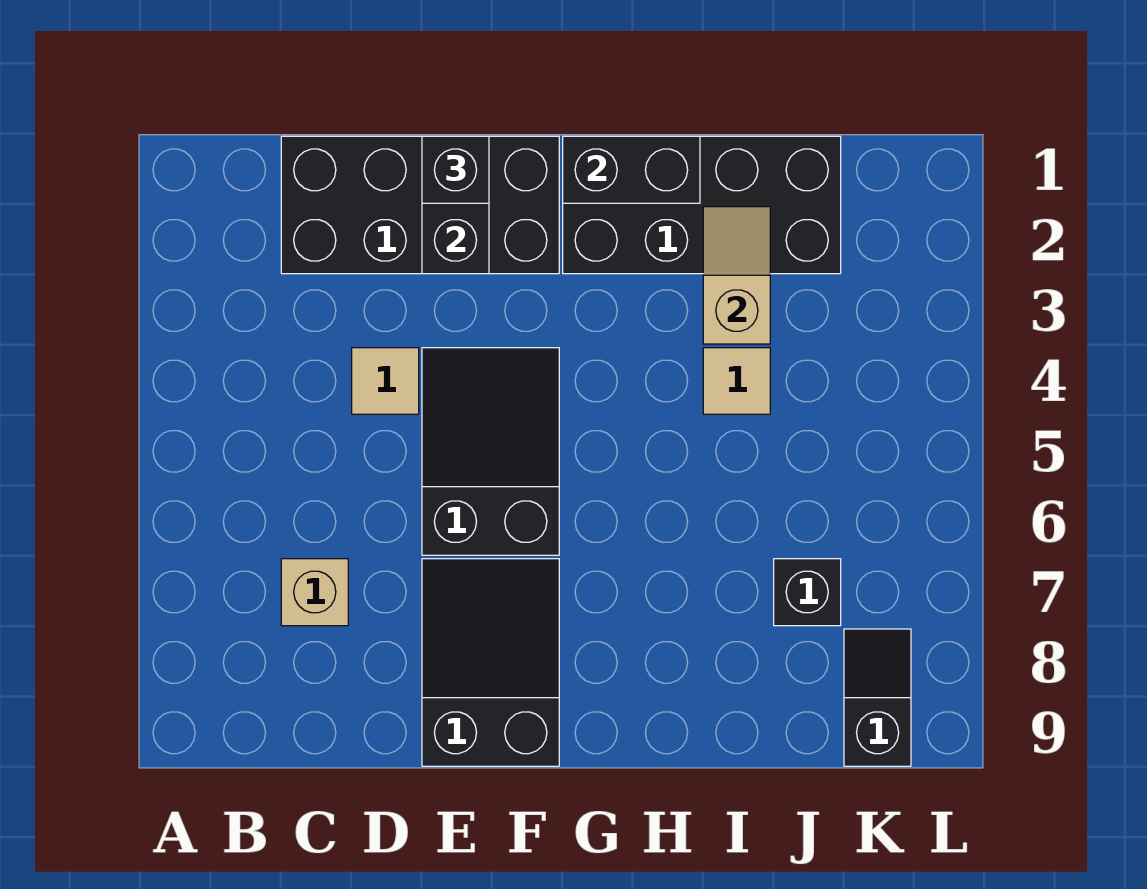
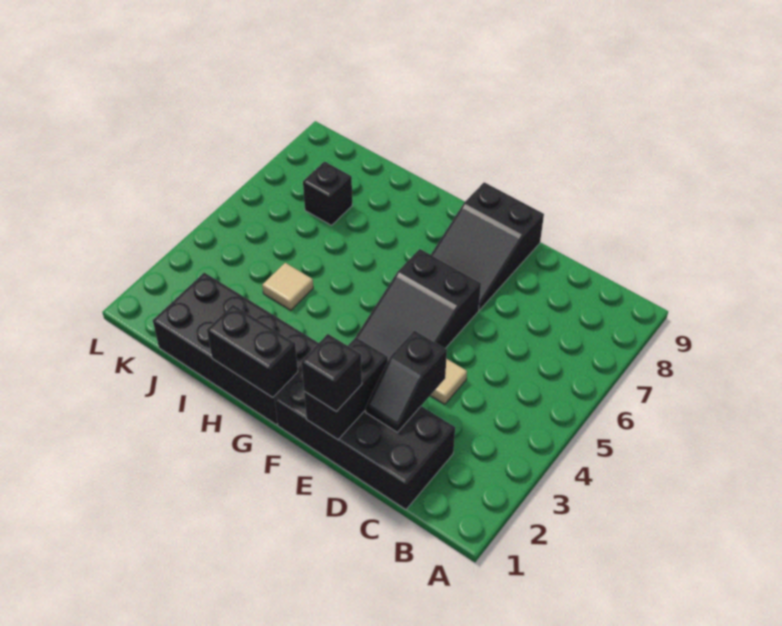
tan 1x1 brick [281,559,348,626] -> none
tan 1x2 slope [703,207,770,344] -> none
black 1x2 slope [844,629,911,766] -> black 1x2 slope moved to [365,331,447,432]

